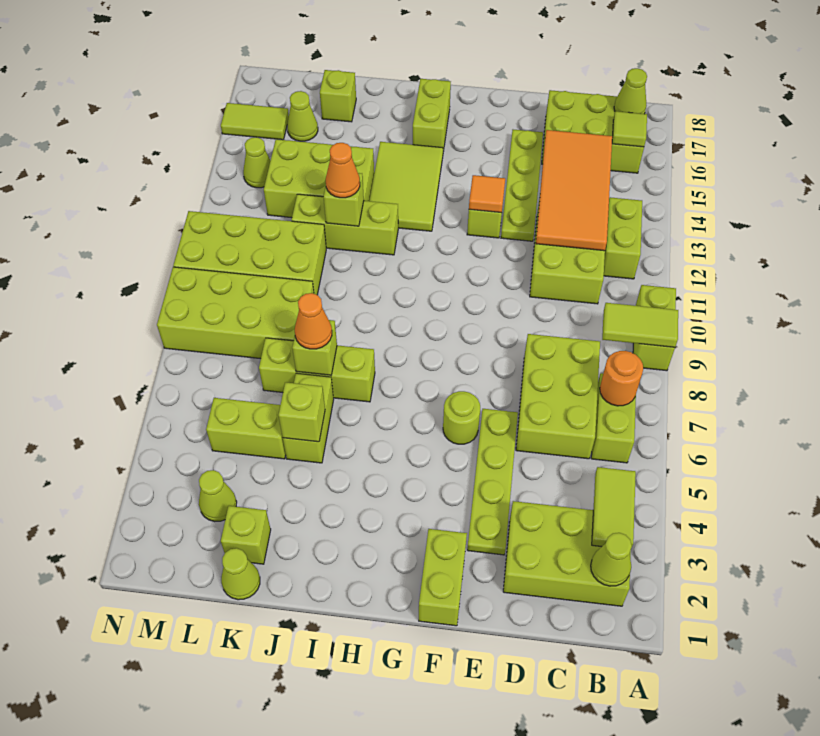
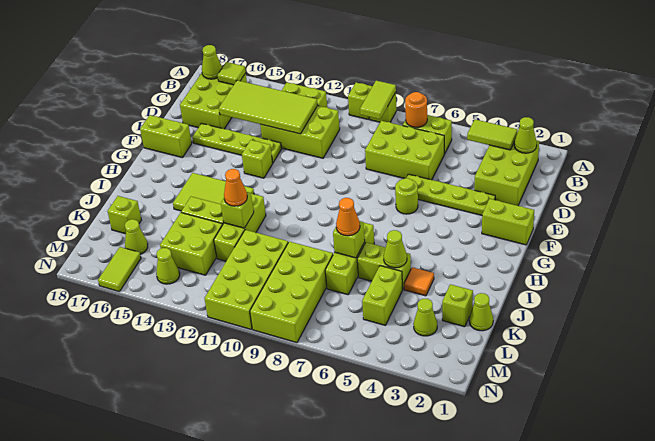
orange 2x4 tile [536,130,612,251] -> lime 2x4 tile [219,80,318,134]
orange 1x1 tile [469,175,505,213] -> orange 1x1 tile moved to [404,267,434,296]
lime 1x2 brick [413,79,451,152] -> lime 1x2 brick moved to [140,115,192,158]
lime 1x1 brick [278,382,325,442] -> lime 1x1 cone [383,230,407,268]

